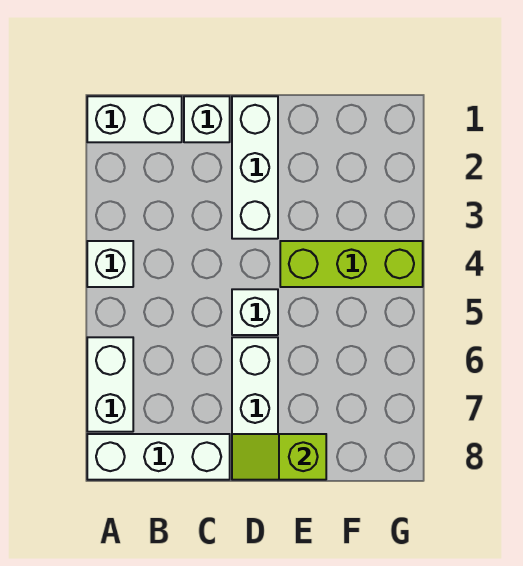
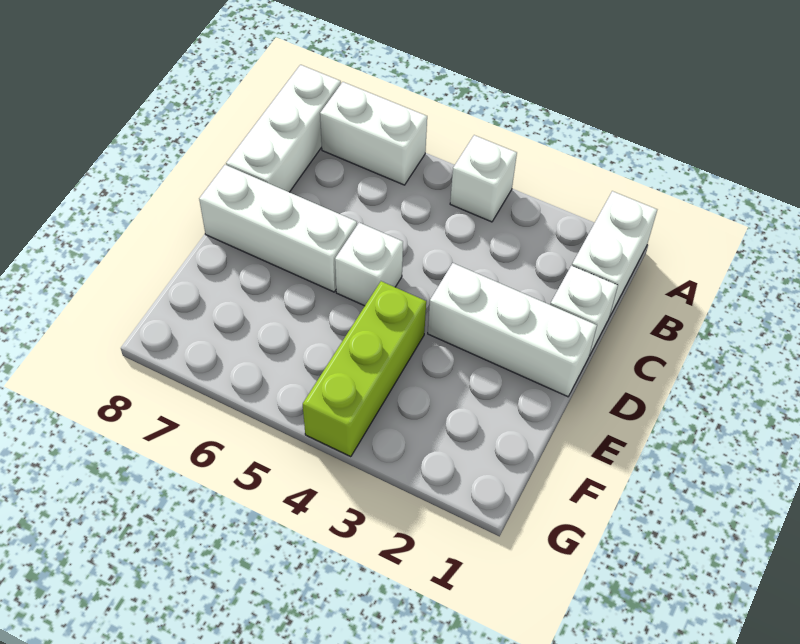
lime 1x2 slope [232,434,326,480] -> none

